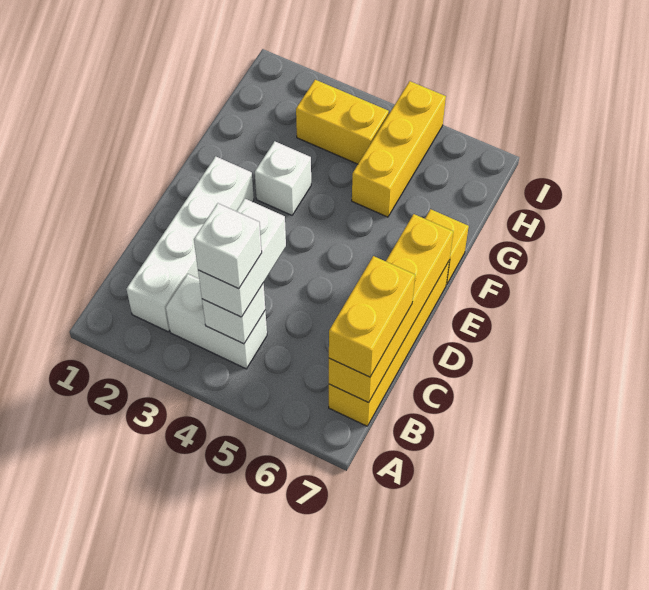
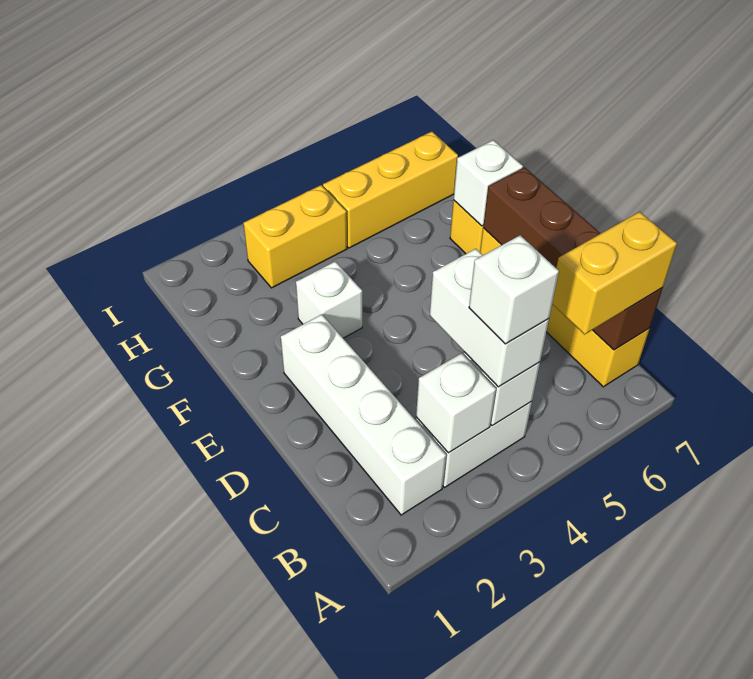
none -> white 1x1 brick [416,353,496,453]
yellow 1x4 brick [329,214,453,403] -> brown 1x4 brick [483,167,663,350]
yellow 1x2 brick [329,256,415,377] -> yellow 1x2 brick turned to [552,212,677,334]
none -> white 1x1 brick [454,140,523,226]
yellow 1x3 brick [352,81,446,217] -> yellow 1x3 brick turned to [323,132,458,248]

